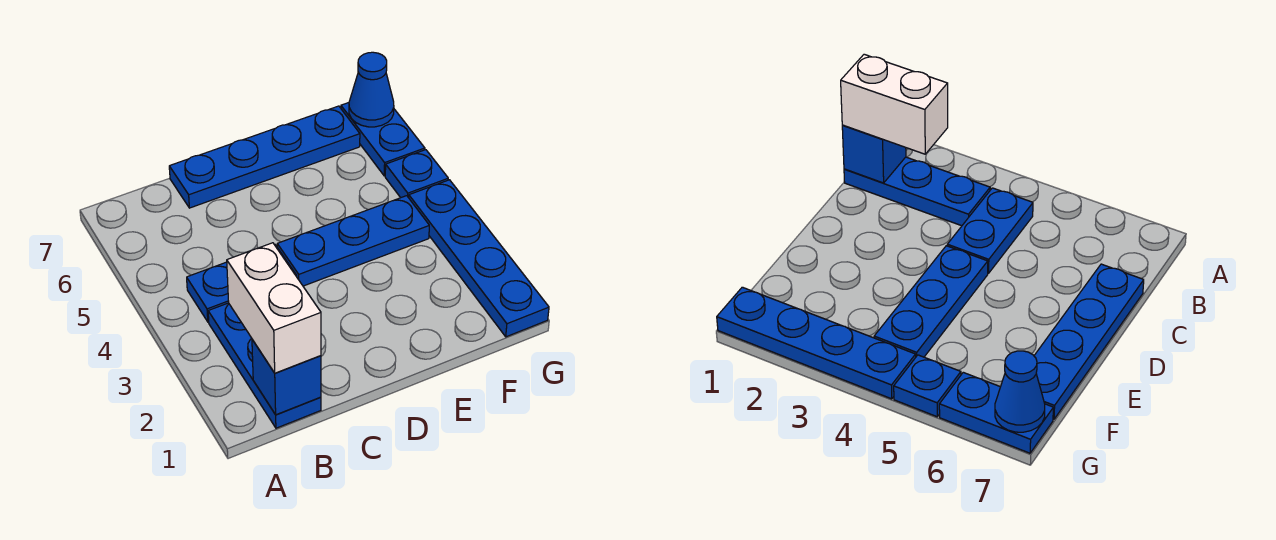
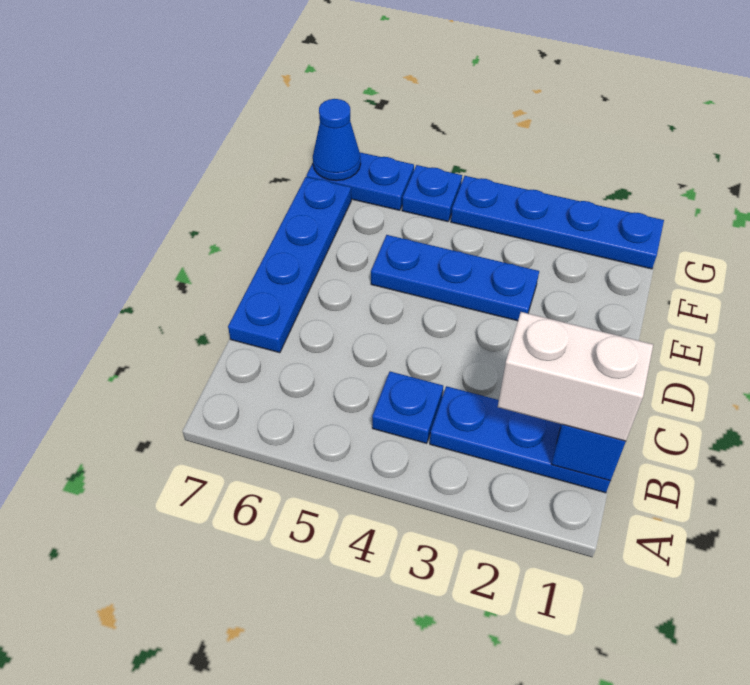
blue 1x2 plate [187,244,297,322] -> blue 1x1 plate [372,372,443,443]
blue 1x3 plate [277,196,429,286] -> blue 1x3 plate turned to [371,235,539,321]

